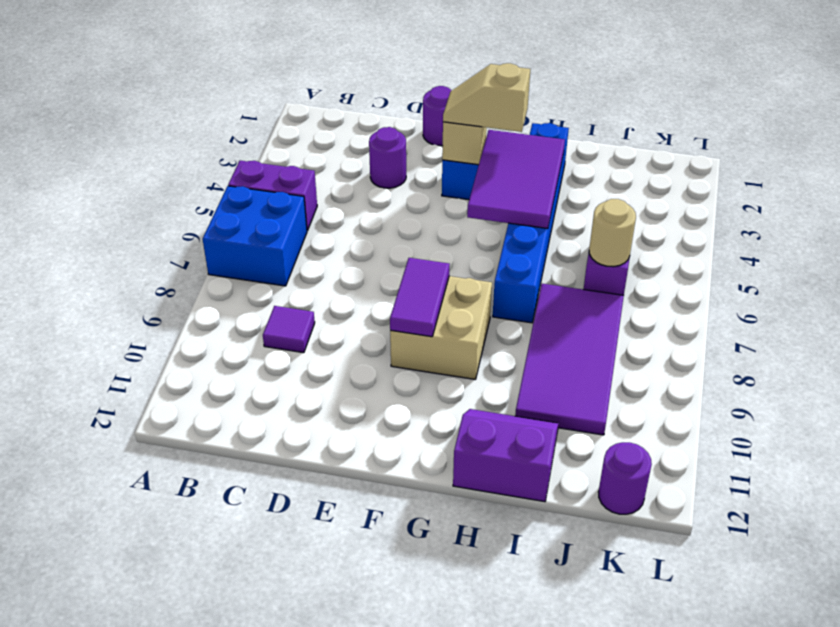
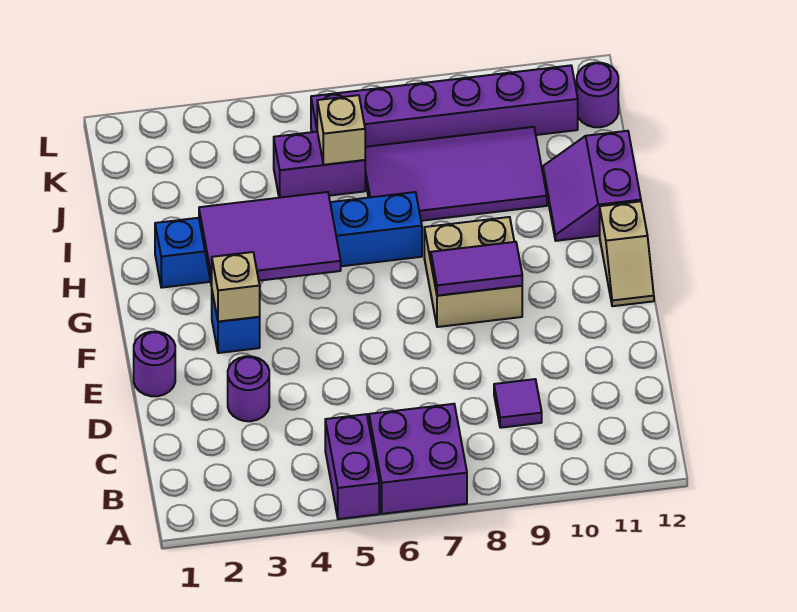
blue 2x2 brick [203,186,307,286] -> purple 2x2 brick [369,404,467,514]
tan 1x2 slope [443,63,530,132] -> tan 1x2 slope moved to [600,201,654,306]
tan 1x1 round brick [589,199,636,267] -> tan 1x1 brick [317,95,365,165]
none -> purple 1x6 brick [311,65,578,147]

